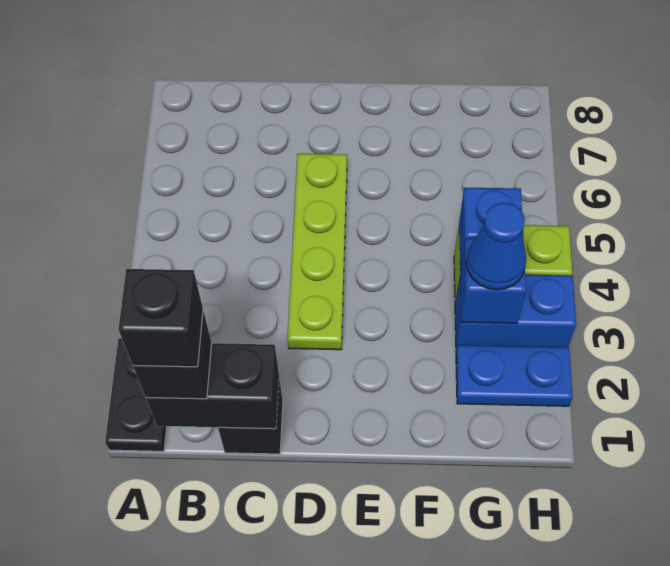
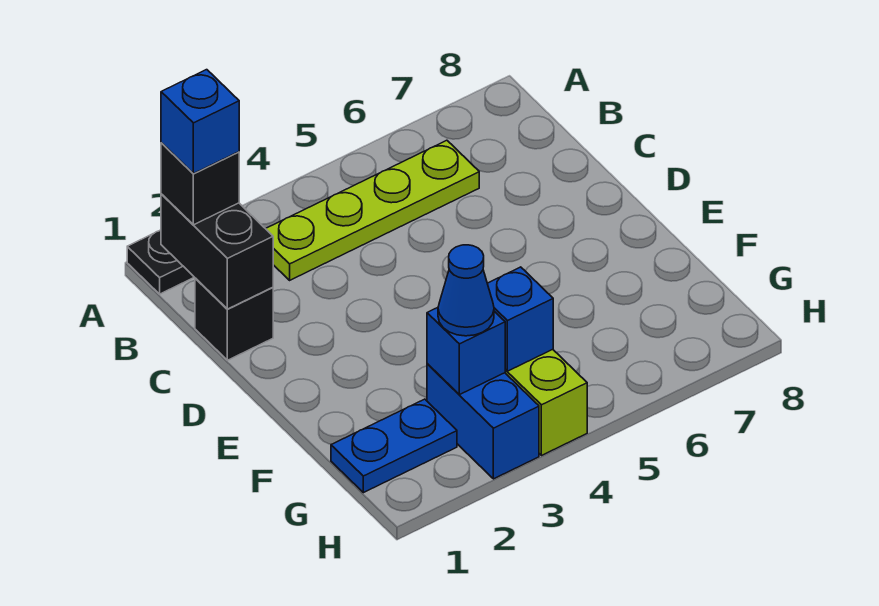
black 1x1 brick [118,269,203,367] -> blue 1x1 brick [161,70,239,174]
lime 1x4 plate [287,154,347,350] -> lime 1x4 plate moved to [266,140,479,280]
blue 1x2 plate [456,345,573,406] -> blue 1x2 plate turned to [331,399,457,493]

